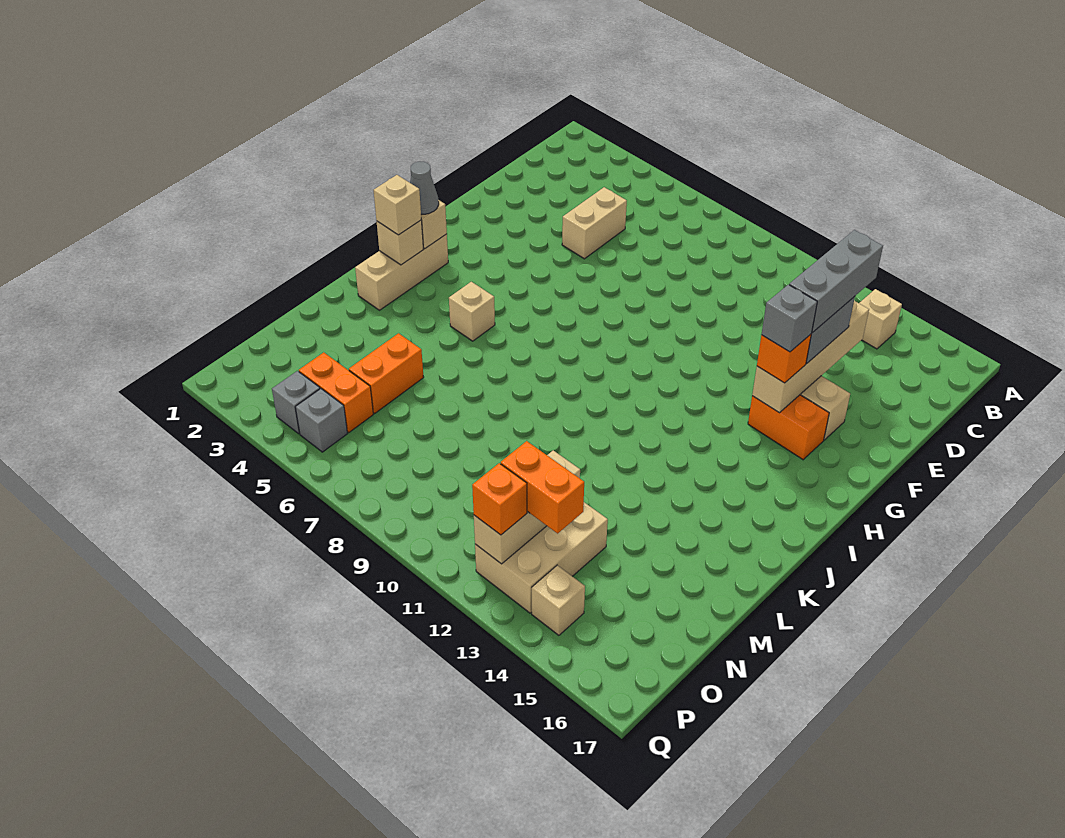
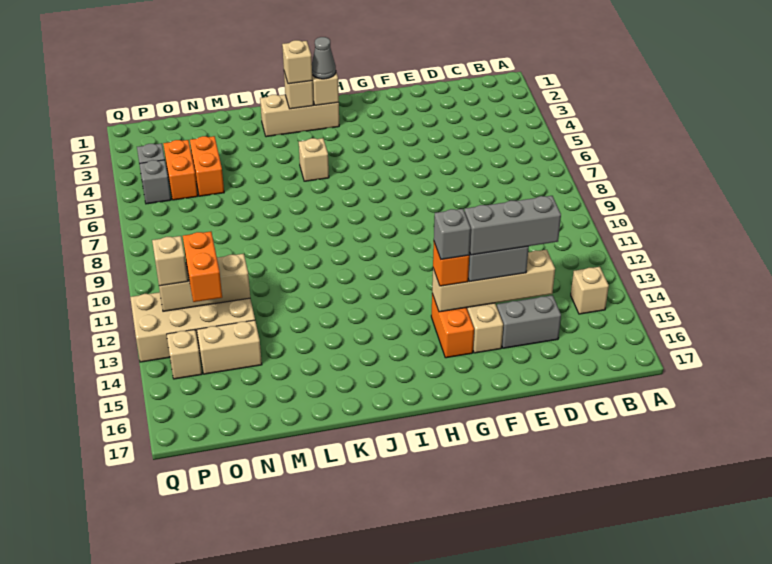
tan 1x2 brick [562,187,627,259] -> tan 1x2 brick moved to [197,320,262,374]
none -> grey 1x2 brick [497,295,561,348]
orange 1x2 brick [349,333,424,413] -> orange 1x2 brick turned to [190,136,224,196]
tan 2x3 brick [475,502,608,613] -> tan 2x4 brick [130,292,255,362]
orange 1x1 brick [472,463,527,535] -> tan 1x1 brick [152,236,188,286]

